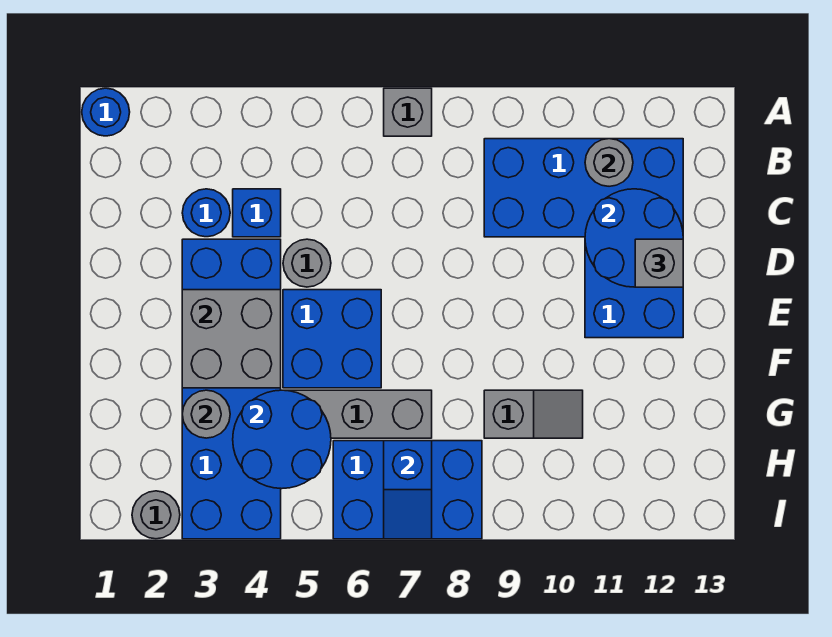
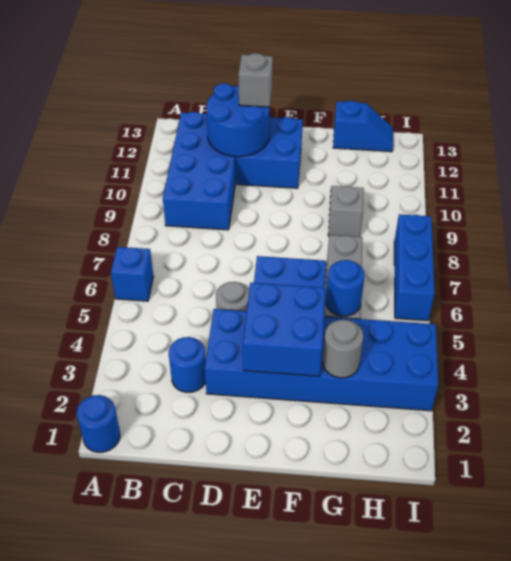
grey 1x1 brick [384,88,432,136] -> none
grey 1x1 round brick [585,139,633,186] -> none
blue 1x1 brick [233,189,281,237] -> blue 1x1 brick moved to [111,247,153,301]
grey 2x2 brick [182,290,281,388] -> blue 2x2 brick [243,283,326,376]
blue 2x2 round brick [233,390,331,489] -> blue 1x1 round brick [326,260,365,316]
blue 2x3 brick [333,441,482,539] -> blue 1x3 brick [394,214,435,321]
blue 1x2 slope [384,441,432,539] -> blue 1x2 slope moved to [333,101,393,152]
grey 1x1 round brick [132,491,180,539] -> none

